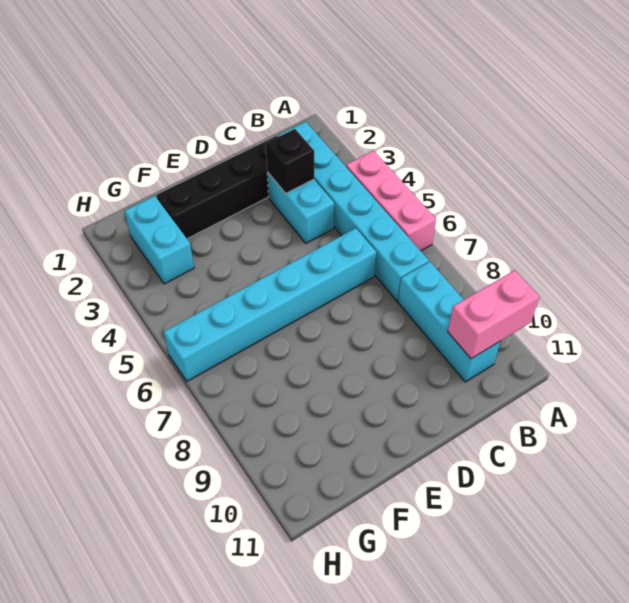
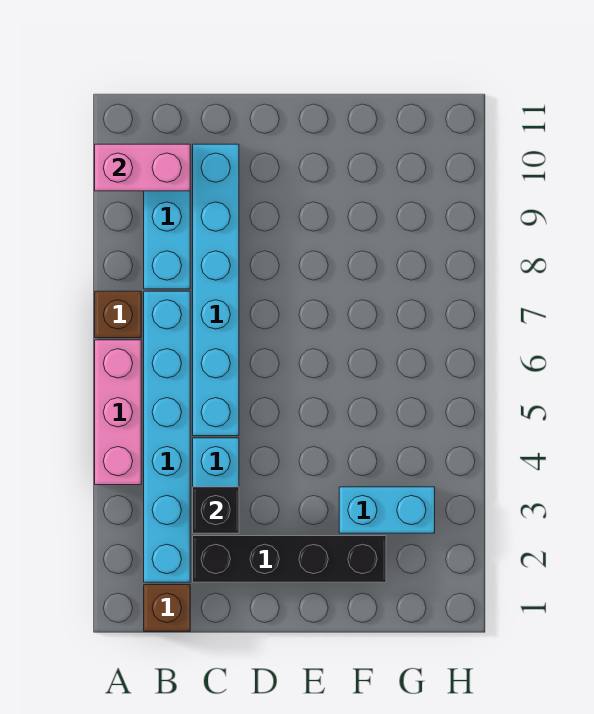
none -> brown 1x1 brick [95,291,141,338]
none -> brown 1x1 brick [144,585,190,631]
cyan 1x6 brick [163,228,376,381] -> cyan 1x6 brick turned to [193,144,239,436]
cyan 1x2 brick [124,196,194,284] -> cyan 1x2 brick turned to [339,487,435,533]

